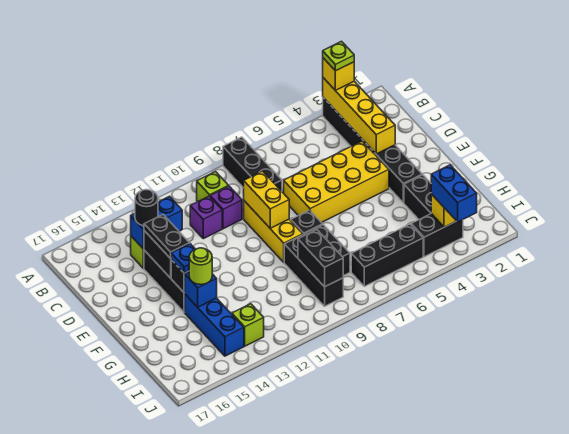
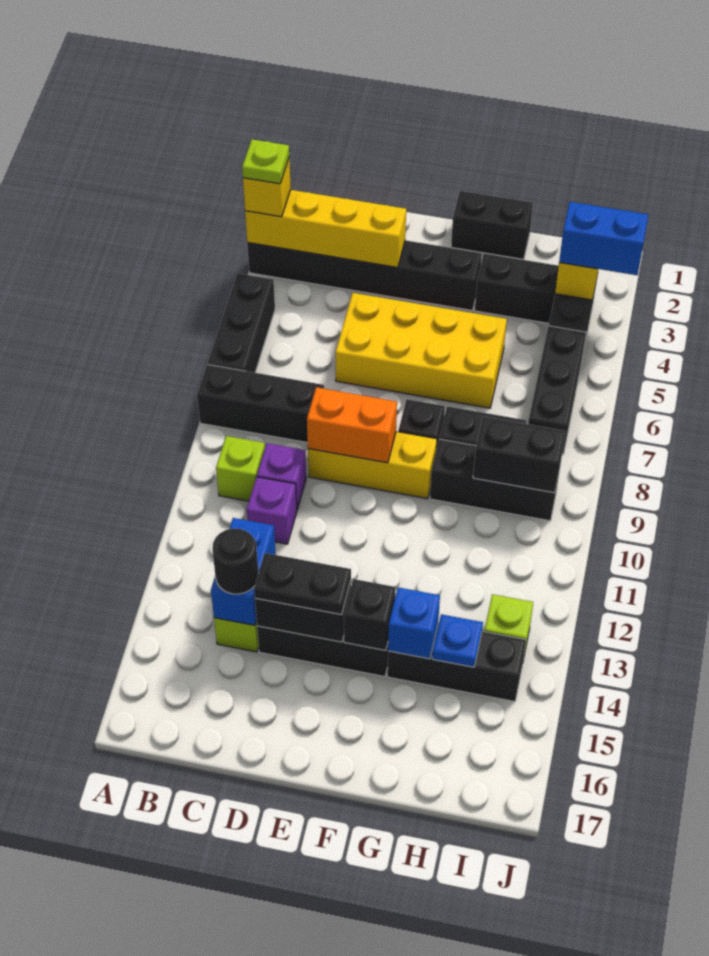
none -> black 1x3 brick [208,273,275,373]
yellow 2x4 brick [284,141,389,223] -> yellow 2x4 brick turned to [335,293,507,408]
yellow 1x2 brick [244,171,289,228] -> orange 1x2 brick [307,387,397,463]
none -> black 1x2 brick [451,191,533,259]
blue 1x1 plate [171,244,195,273] -> blue 1x1 plate moved to [432,614,483,667]
blue 1x3 brick [185,294,244,356] -> black 1x3 brick [387,623,526,702]
lime 1x1 round brick [189,248,212,285] -> none

